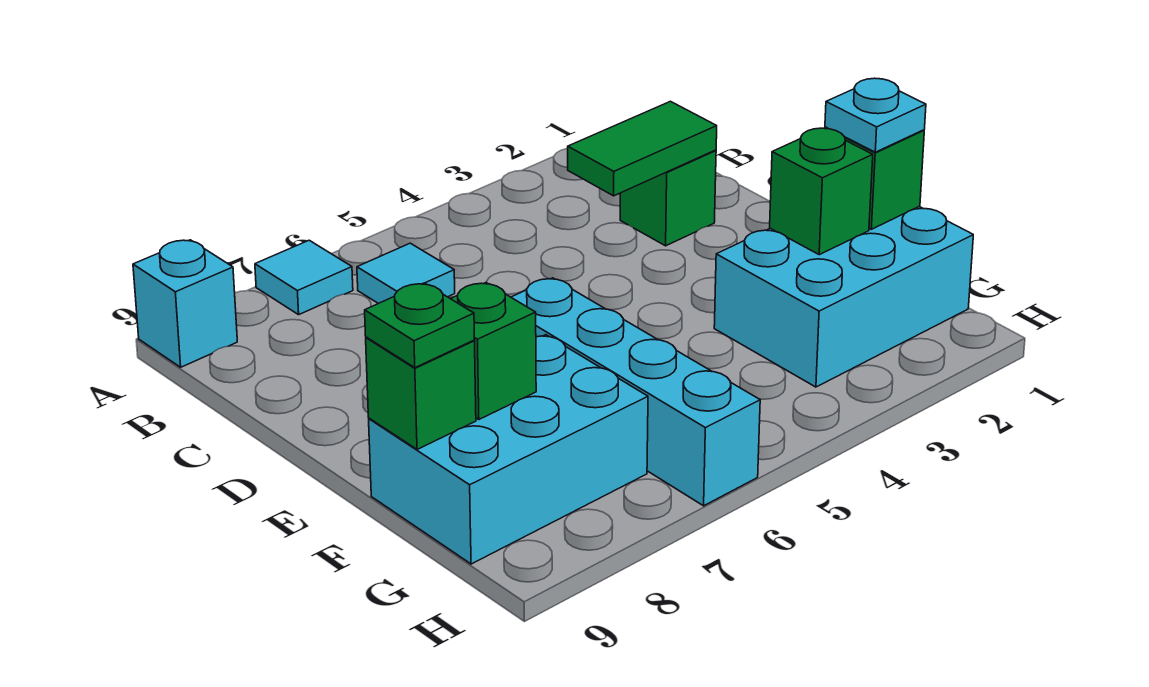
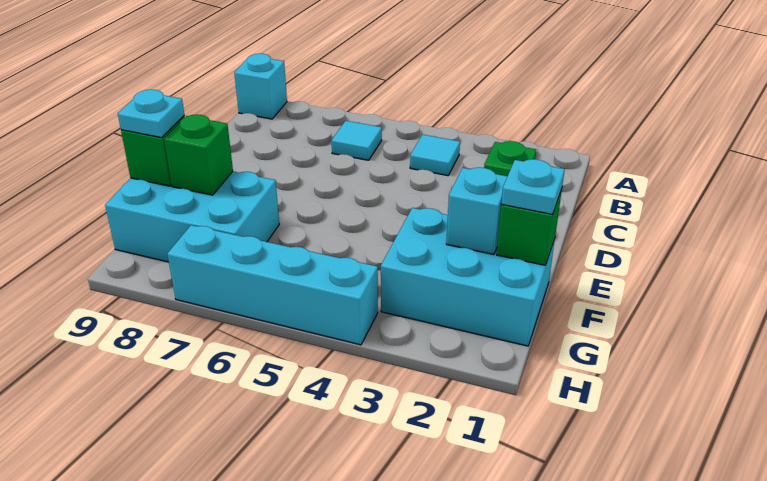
cyan 1x1 tile [255,240,353,315] -> cyan 1x1 tile moved to [410,135,460,176]
green 1x2 tile [568,101,717,196] -> none
cyan 1x4 brick [511,278,760,506] -> cyan 1x4 brick turned to [167,225,378,345]
green 1x1 brick [770,128,873,255] -> cyan 1x1 brick [446,167,507,254]
green 1x1 plate [365,283,475,368] -> cyan 1x1 plate [118,90,184,138]

